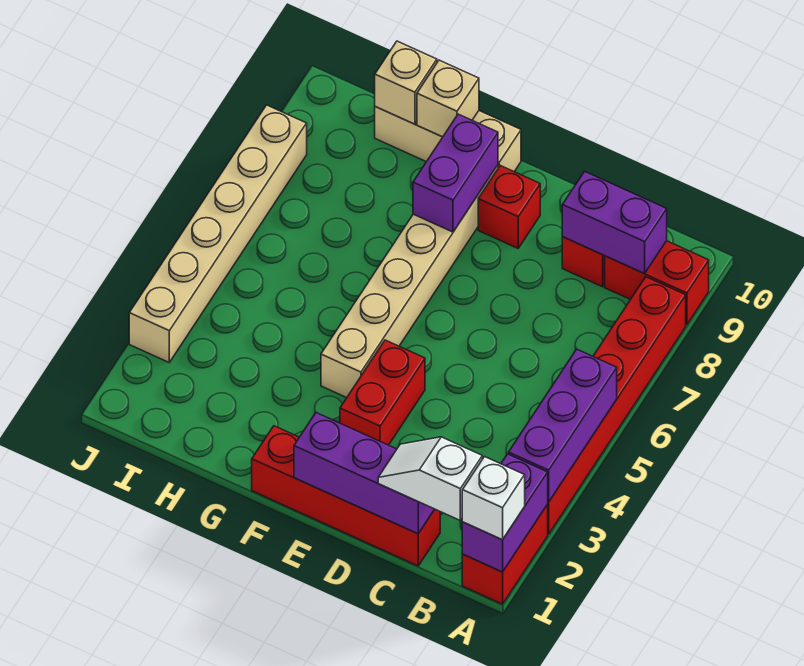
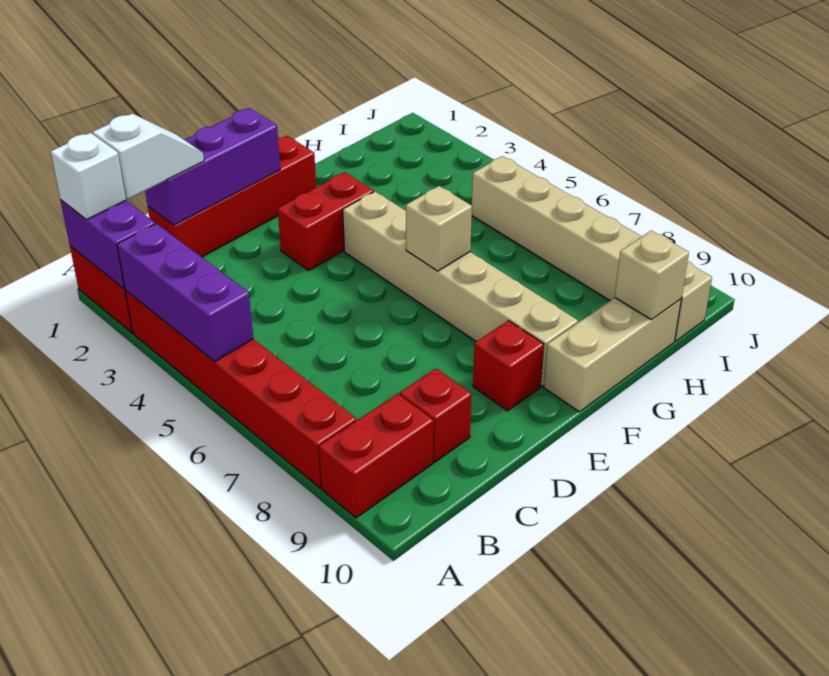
purple 1x2 brick [562,171,667,274] -> none
red 1x2 brick [340,340,425,445] -> red 1x2 brick turned to [278,172,374,270]
purple 1x2 brick [413,114,498,232] -> none
tan 1x1 brick [417,60,479,137] -> tan 1x1 brick moved to [406,186,472,271]
tan 1x6 brick [129,105,307,362] -> tan 1x6 brick moved to [472,156,712,341]

